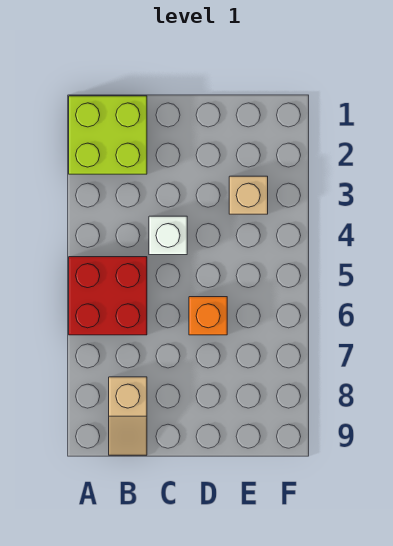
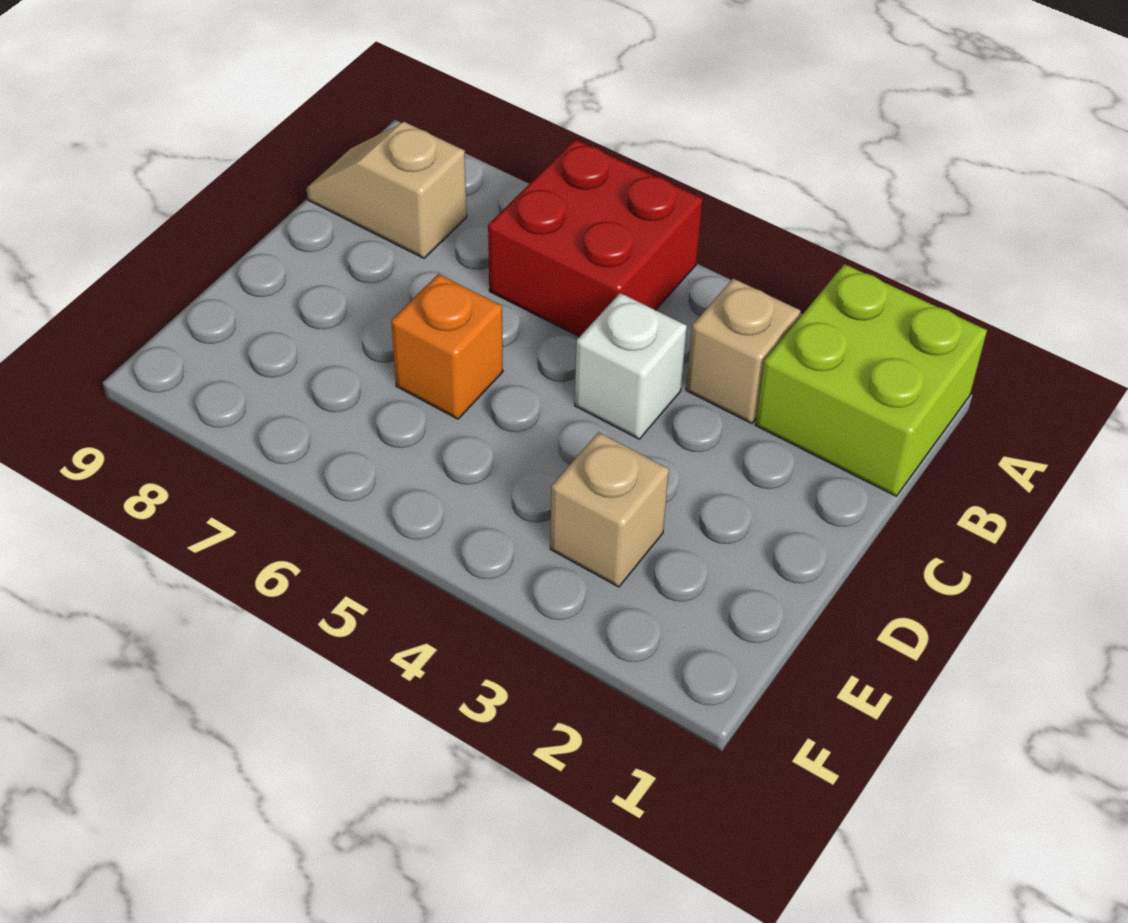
none -> tan 1x1 brick [686,278,801,423]

